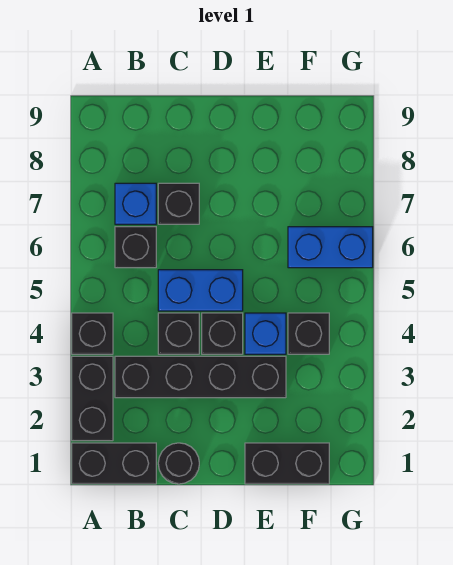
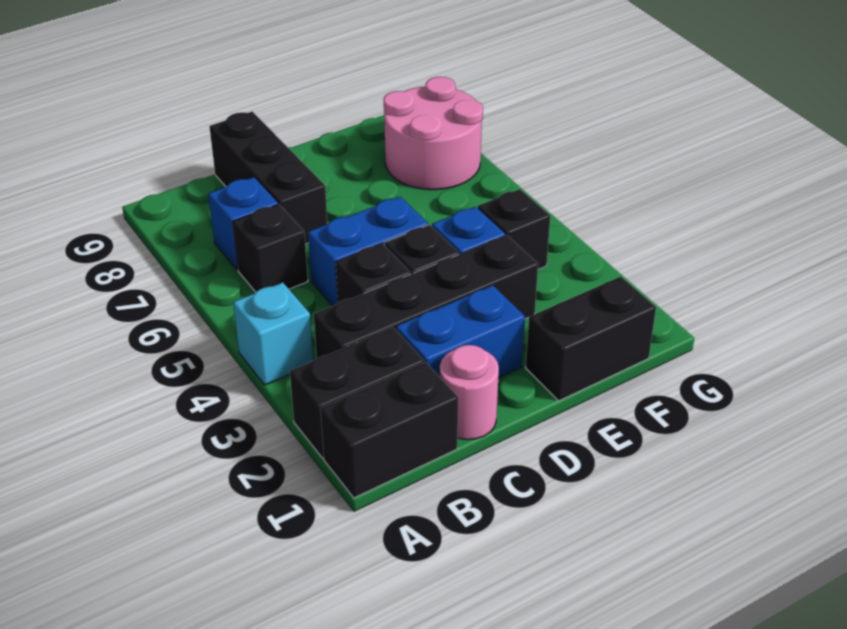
black 1x2 brick [72,356,113,441] -> black 1x2 brick turned to [290,327,424,458]
black 1x1 brick [72,313,113,354] -> cyan 1x1 brick [233,282,313,385]
black 1x1 round brick [158,443,199,484] -> pink 1x1 round brick [440,345,499,440]
black 1x1 brick [158,183,199,224] -> black 1x3 brick [209,111,327,244]
blue 1x2 brick [288,227,373,268] -> blue 1x2 brick moved to [396,285,525,378]
none -> pink 2x2 round brick [384,77,483,190]

